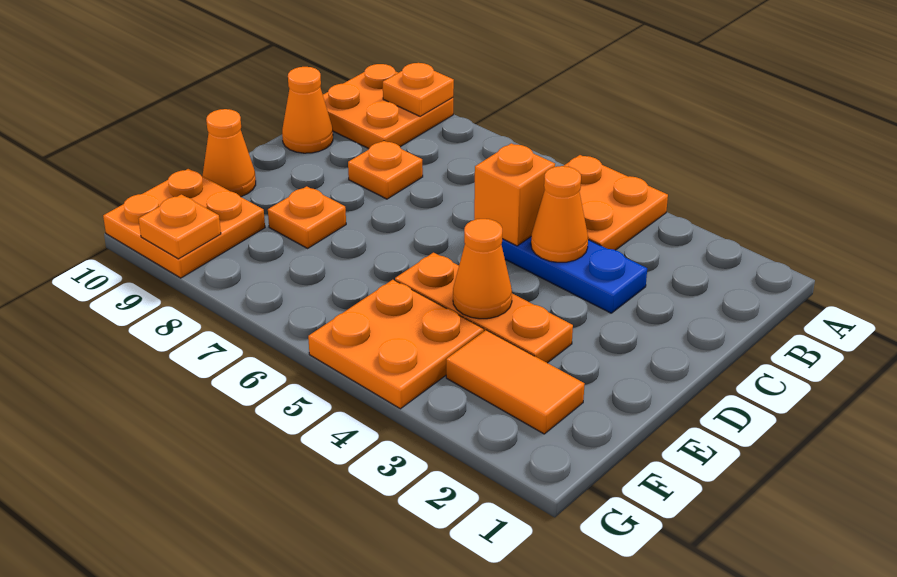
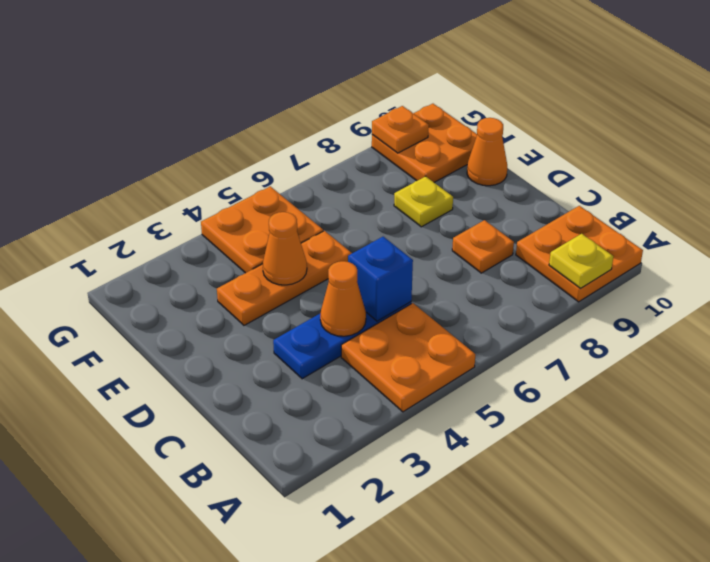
orange 1x1 plate [383,63,454,116] -> yellow 1x1 plate [549,234,613,289]
orange 1x1 brick [474,143,555,246] -> blue 1x1 brick [348,237,413,321]
orange 1x1 cone [282,67,333,153] -> none
orange 1x1 plate [268,186,346,248] -> yellow 1x1 plate [394,176,453,227]
orange 1x2 tile [446,330,585,434] -> none

